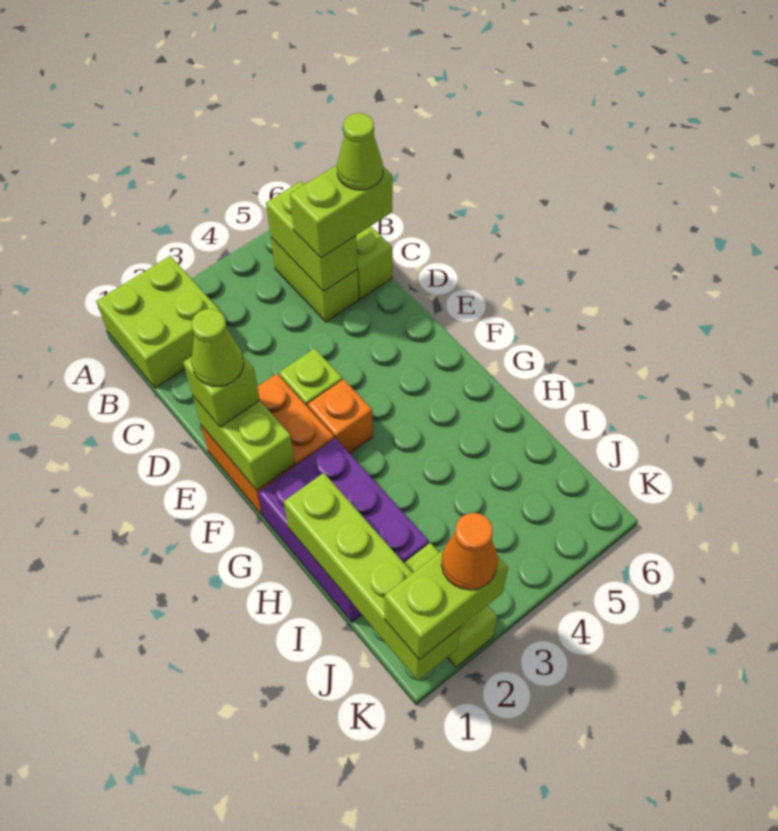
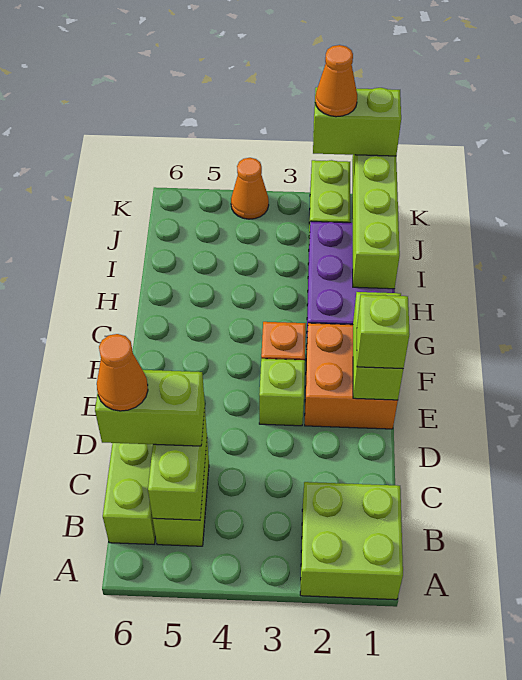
lime 1x1 cone [337,113,383,190] -> orange 1x1 cone [97,334,148,411]
lime 1x1 cone [191,309,244,386] -> none
none -> orange 1x1 cone [231,158,269,219]

